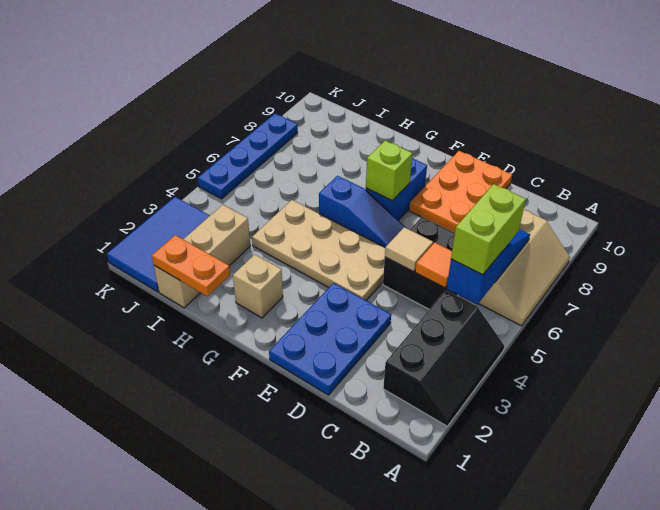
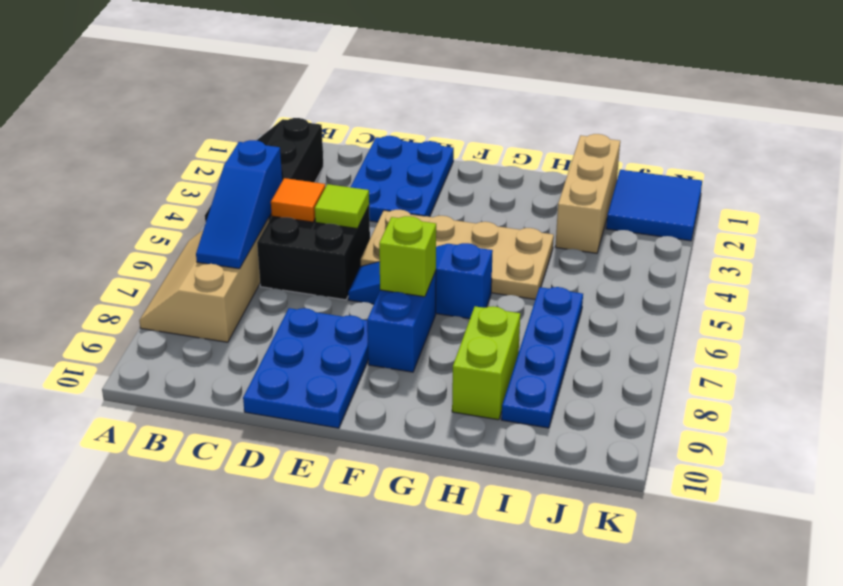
lime 1x2 brick [451,184,526,275] -> lime 1x2 brick moved to [452,306,520,420]
tan 1x1 tile [385,227,433,272] -> lime 1x1 tile [315,184,369,229]
orange 2x3 plate [409,151,512,233] -> blue 2x3 plate [243,308,368,428]
tan 1x1 brick [233,254,283,318] -> none
orange 1x2 plate [152,235,230,296] -> none
blue 2x3 tile [107,197,210,292] -> blue 2x2 tile [606,170,702,241]
blue 1x4 plate [198,114,298,199] -> blue 1x4 plate moved to [501,287,583,428]

